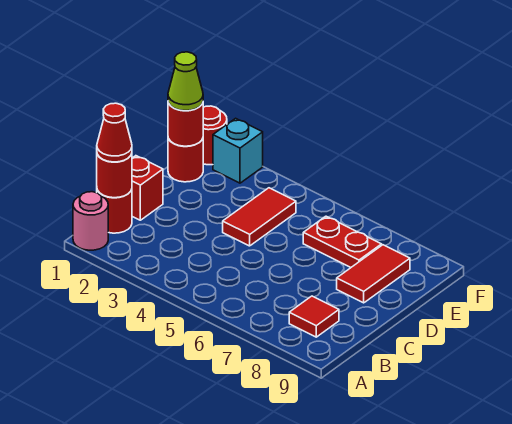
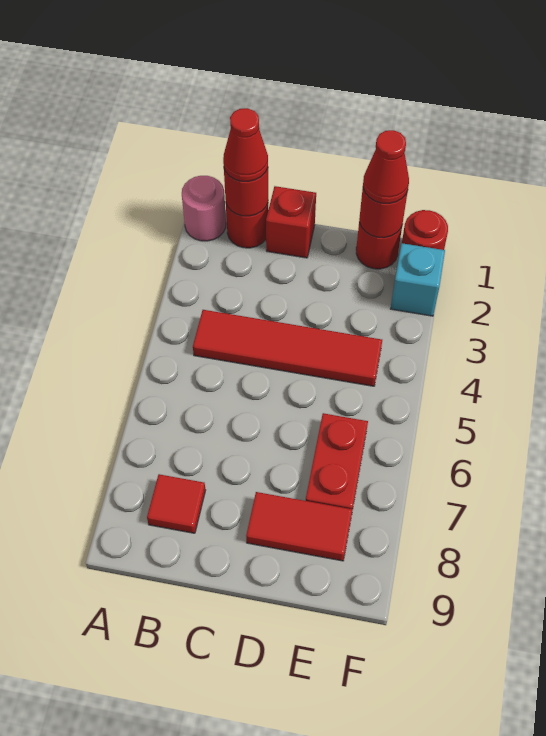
red 1x2 tile [223,188,296,246] -> red 1x4 tile [193,310,382,386]
lime 1x1 cone [168,52,203,111] -> red 1x1 cone [363,130,409,204]

